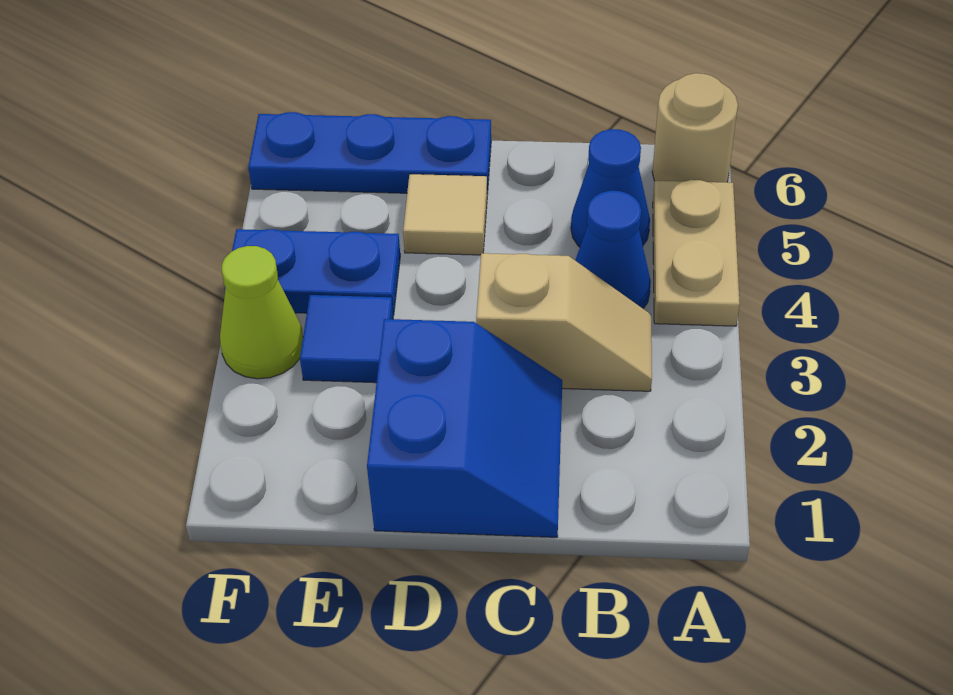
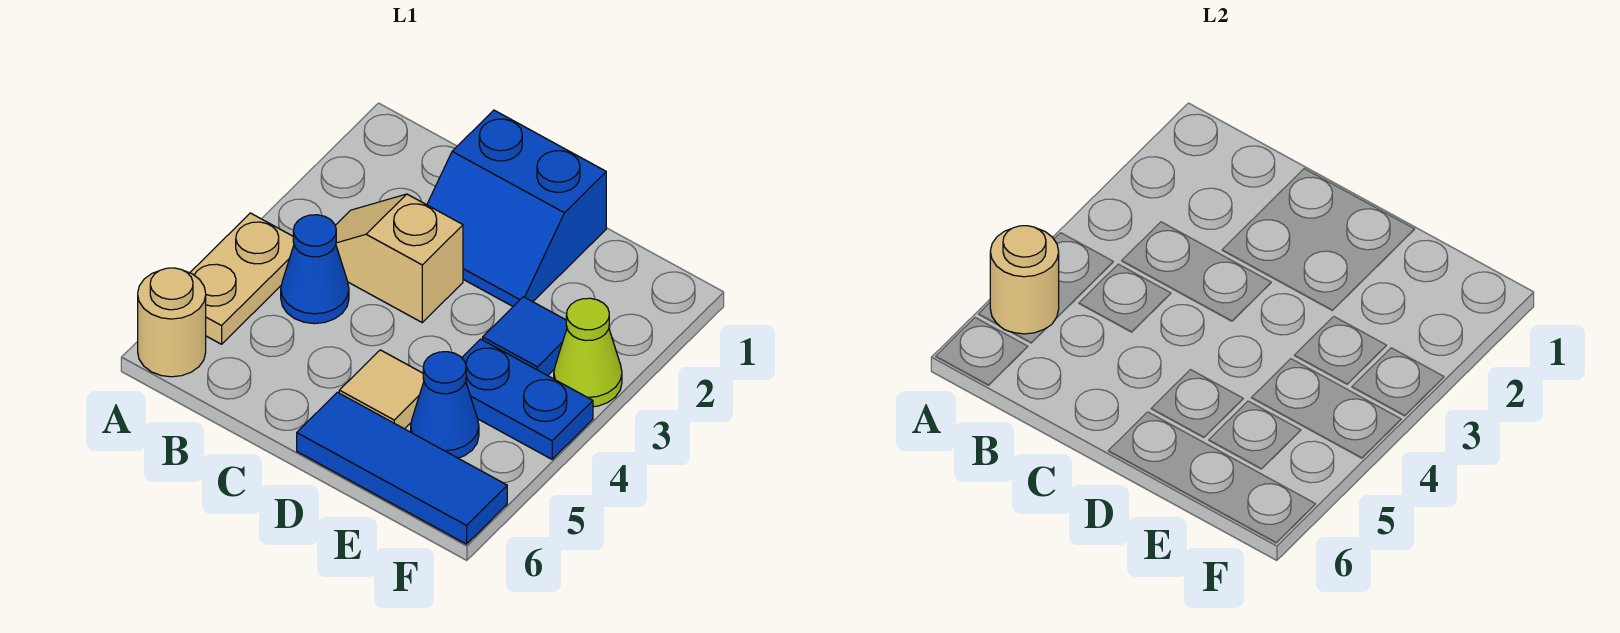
none -> tan 1x1 round brick [990,226,1059,334]
blue 1x1 cone [571,129,650,247] -> blue 1x1 cone moved to [411,352,479,458]
blue 2x2 slope [367,319,562,537] -> blue 2x2 slope turned to [427,110,606,306]
blue 1x3 plate [248,112,491,195] -> blue 1x3 tile [297,392,507,544]

